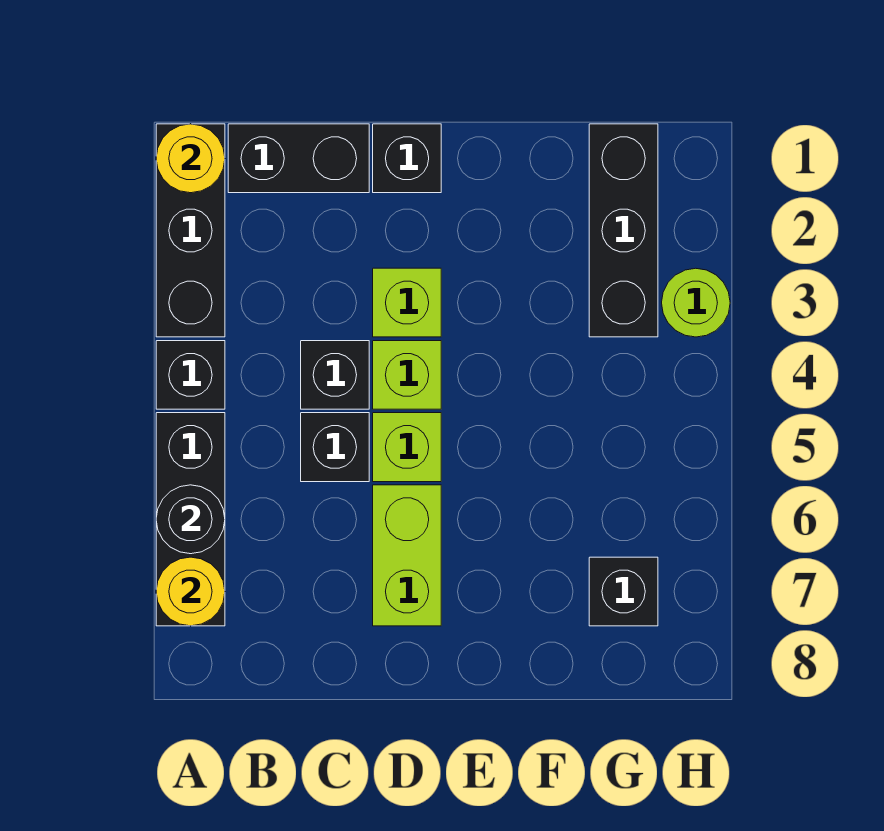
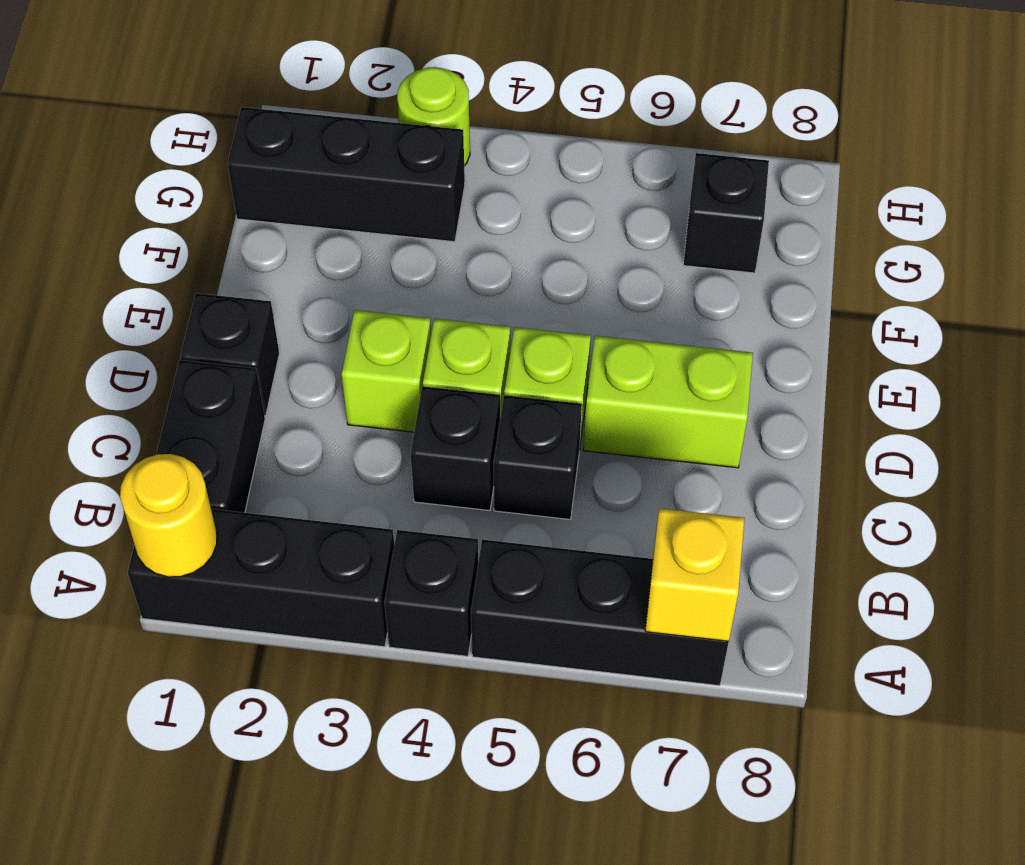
black 1x1 round brick [156,485,225,554] -> none
yellow 1x1 round brick [156,557,225,626] -> yellow 1x1 brick [645,508,744,641]

